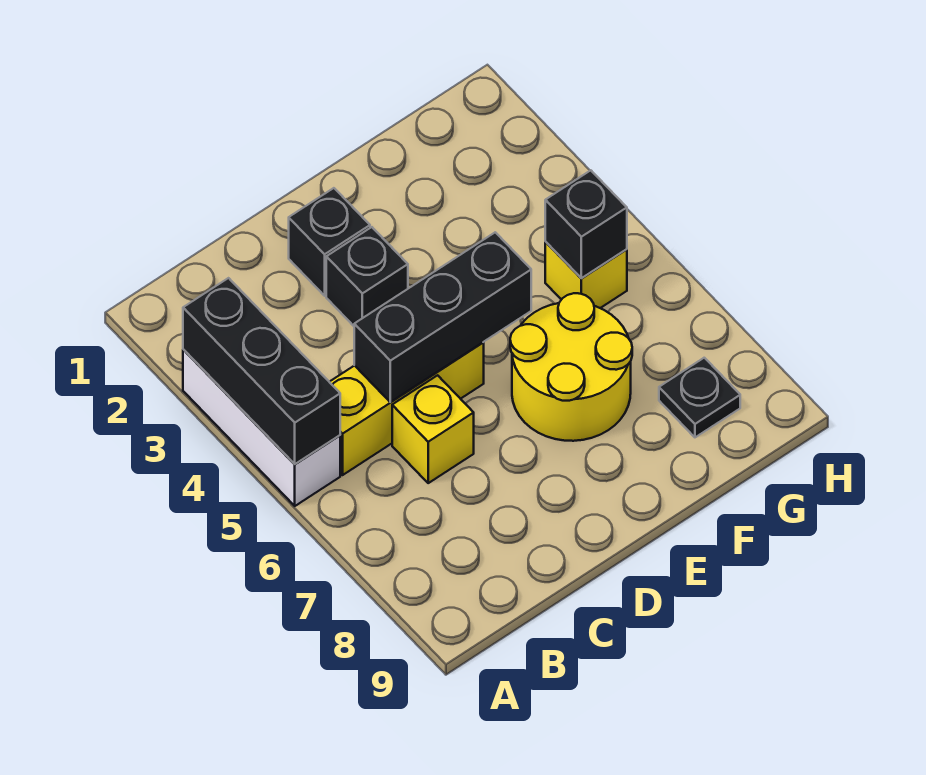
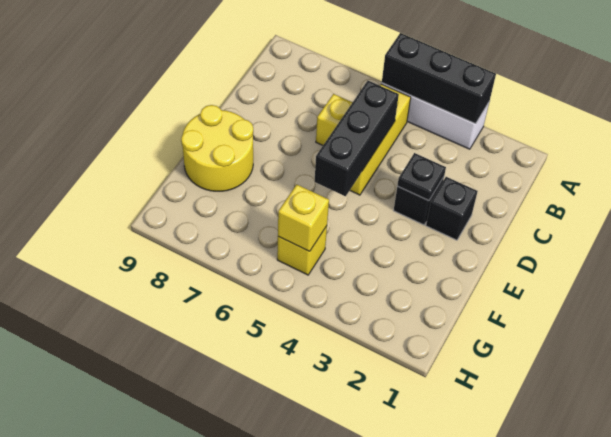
yellow 2x2 round brick [510,293,632,441] -> yellow 2x2 round brick moved to [181,105,253,191]
black 1x1 brick [545,170,627,278] -> yellow 1x1 brick [278,185,329,251]
black 1x1 plate [659,358,740,437] -> black 1x1 plate moved to [397,153,446,201]

